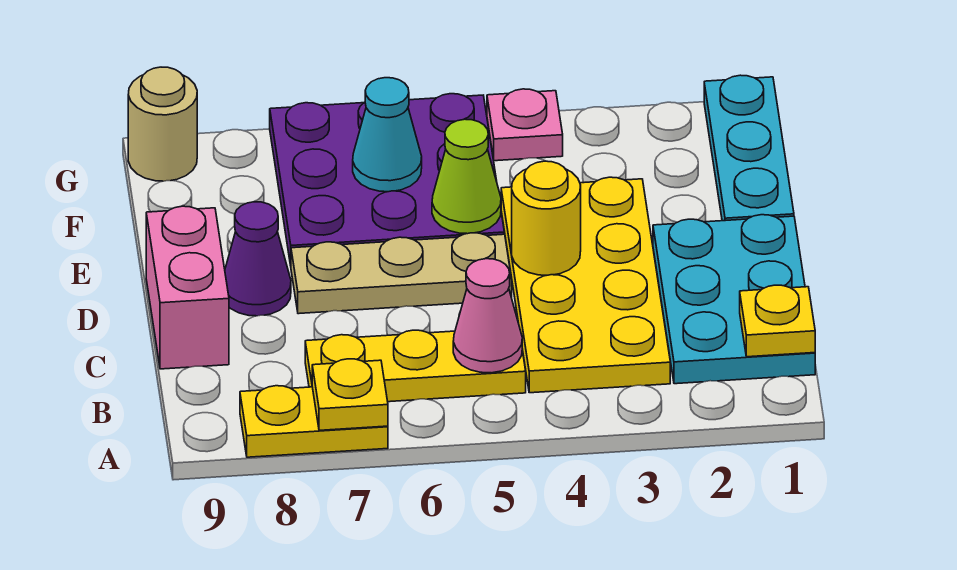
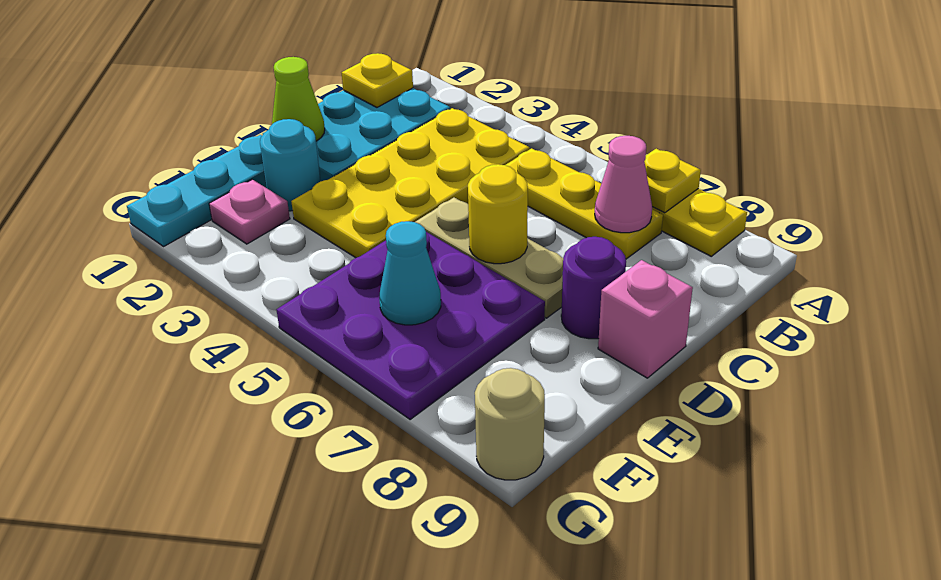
pink 1x1 cone [453,259,522,373] -> pink 1x1 cone moved to [595,136,652,233]
pink 1x2 brick [146,206,229,369] -> pink 1x1 brick [598,260,693,378]
yellow 1x1 round brick [512,161,581,275] -> yellow 1x1 round brick moved to [468,164,528,264]
purple 1x1 cone [225,202,291,316] -> purple 1x1 round brick [561,237,626,339]
none -> cyan 1x1 round brick [260,119,321,211]
lime 1x1 cone [432,119,501,234] -> lime 1x1 cone moved to [272,57,325,141]
pink 1x1 plate [487,89,563,161] -> pink 1x1 plate moved to [209,179,290,244]

